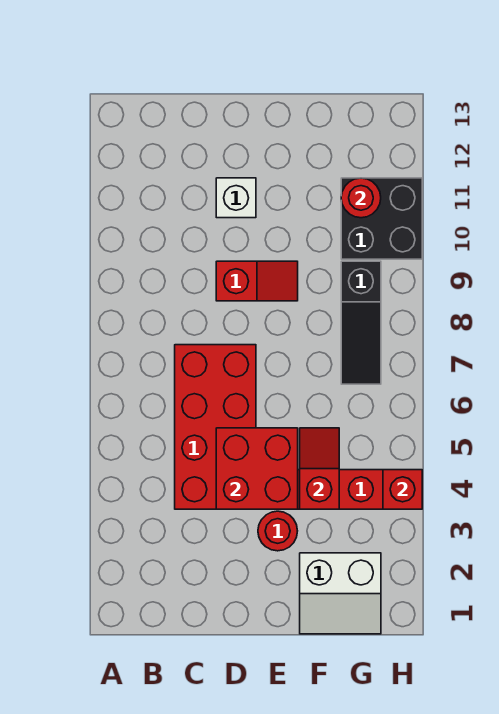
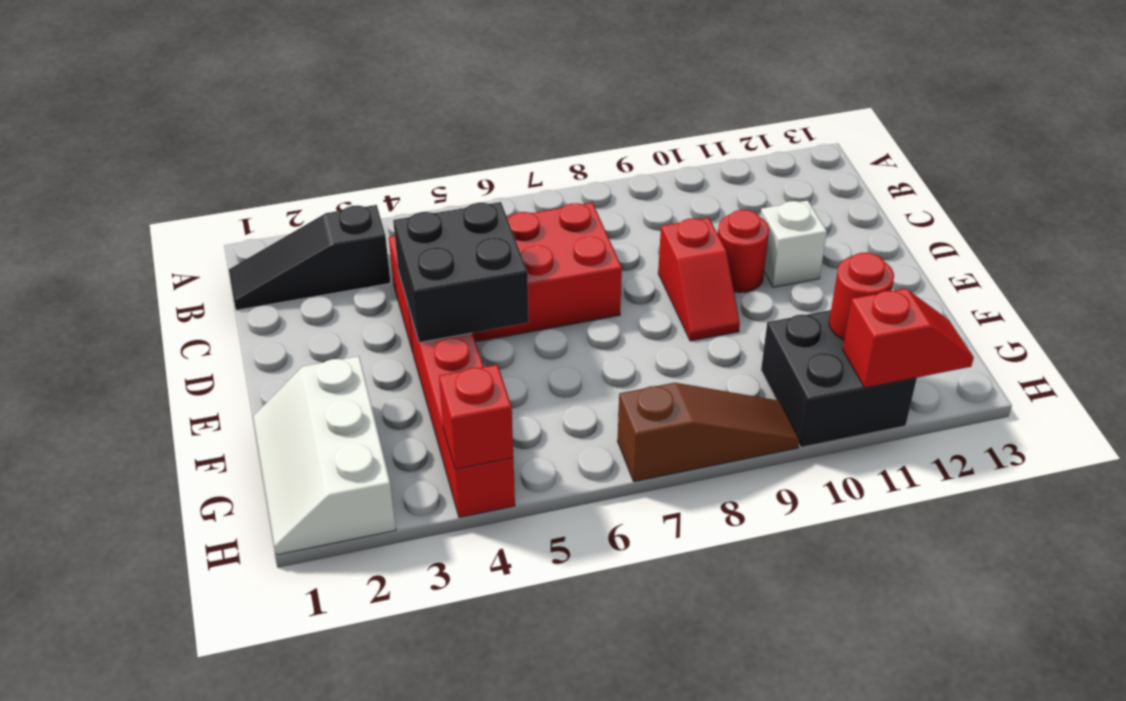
red 2x2 brick [216,428,298,509] -> black 2x2 brick [393,202,529,343]
red 1x1 round brick [258,511,297,551] -> red 1x1 round brick moved to [718,210,769,293]
white 2x2 slope [300,553,381,634] -> white 2x3 slope [253,356,396,555]
red 1x2 slope [300,428,339,509] -> red 1x2 slope moved to [843,288,974,388]
black 1x3 slope [341,261,381,384] -> black 1x3 slope moved to [229,205,391,310]
none -> brown 1x3 slope [617,383,799,482]

